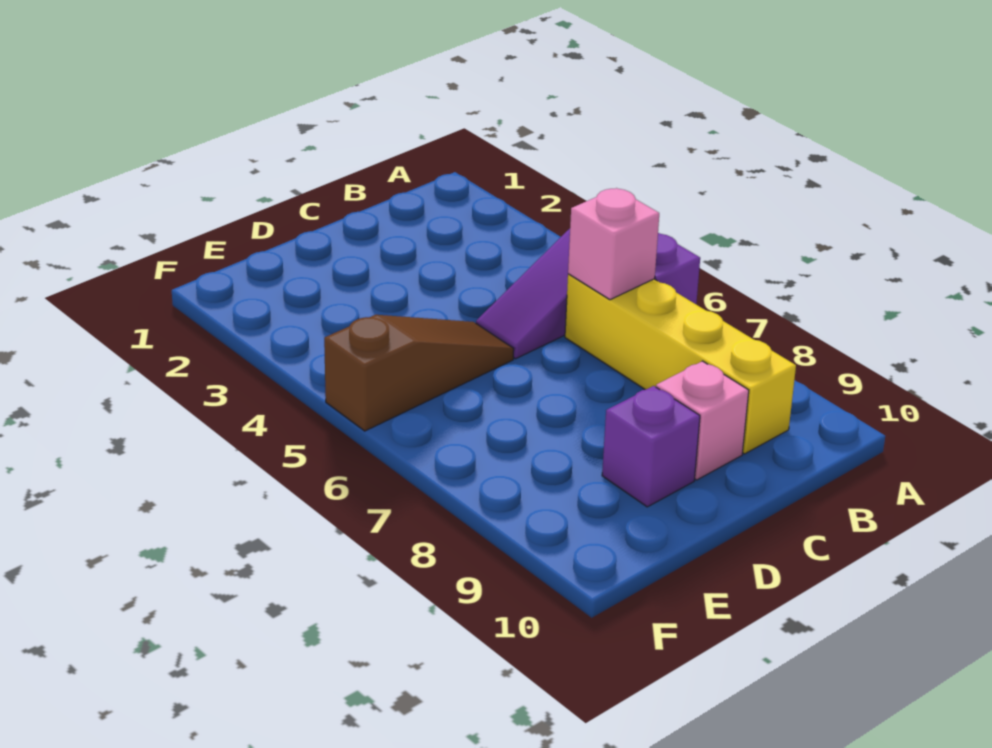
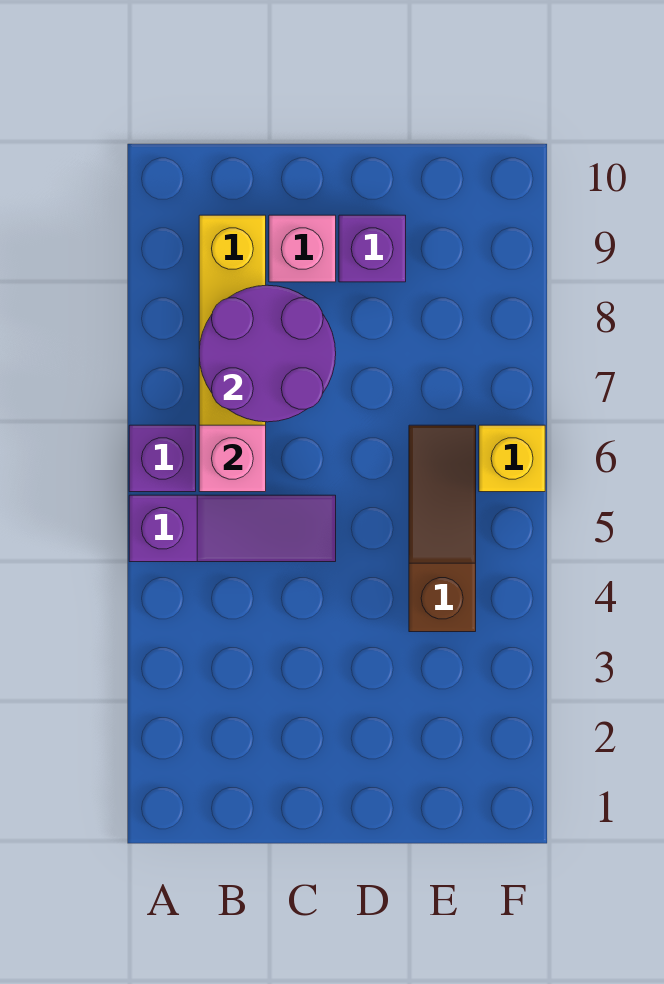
none -> purple 2x2 round brick [199,285,336,422]
brown 1x3 slope [324,315,514,431] -> brown 1x3 slope turned to [409,425,476,632]
none -> yellow 1x1 brick [479,425,545,492]

